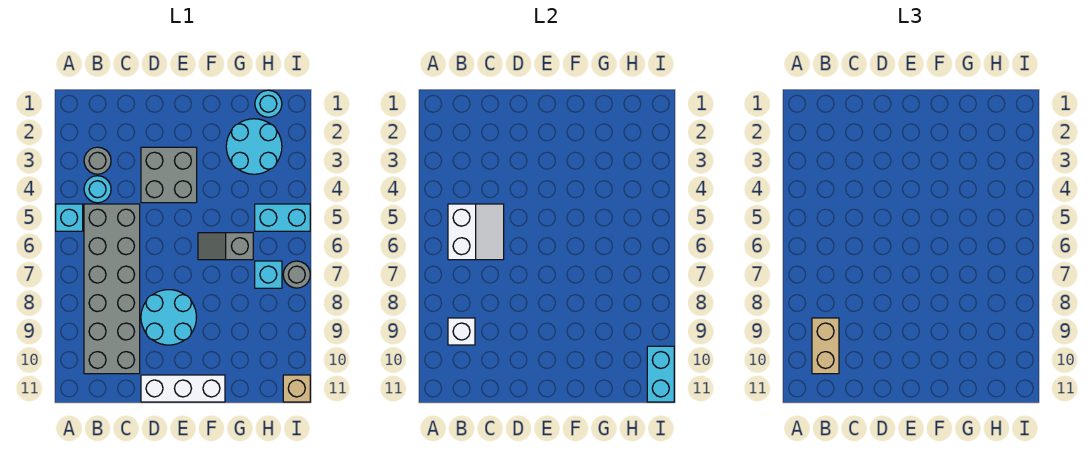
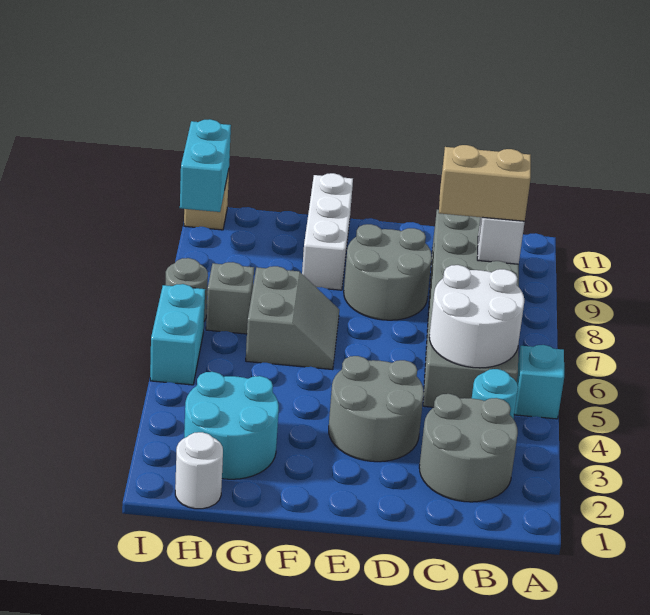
grey 1x1 round brick [84,147,111,174] -> grey 2x2 round brick [419,394,518,502]
white 2x2 slope [448,204,504,260] -> white 2x2 round brick [429,265,524,368]
tan 1x2 brick [812,318,839,374] -> tan 1x2 brick turned to [439,145,531,221]
grey 2x2 brick [141,147,197,203] -> grey 2x2 round brick [329,356,424,462]
cyan 2x2 round brick [141,290,197,345] -> grey 2x2 round brick [344,224,432,320]
white 1x3 brick [141,375,225,402] -> white 1x3 brick turned to [302,173,353,290]
grey 1x2 slope [198,233,253,260] -> grey 2x2 slope [246,266,339,370]
cyan 1x1 round brick [255,90,282,117] -> white 1x1 round brick [175,432,223,509]
cyan 1x2 brick [255,204,310,231] -> cyan 1x2 brick turned to [150,284,205,385]
cyan 1x1 brick [255,261,282,288] -> grey 1x1 brick [206,262,254,334]

